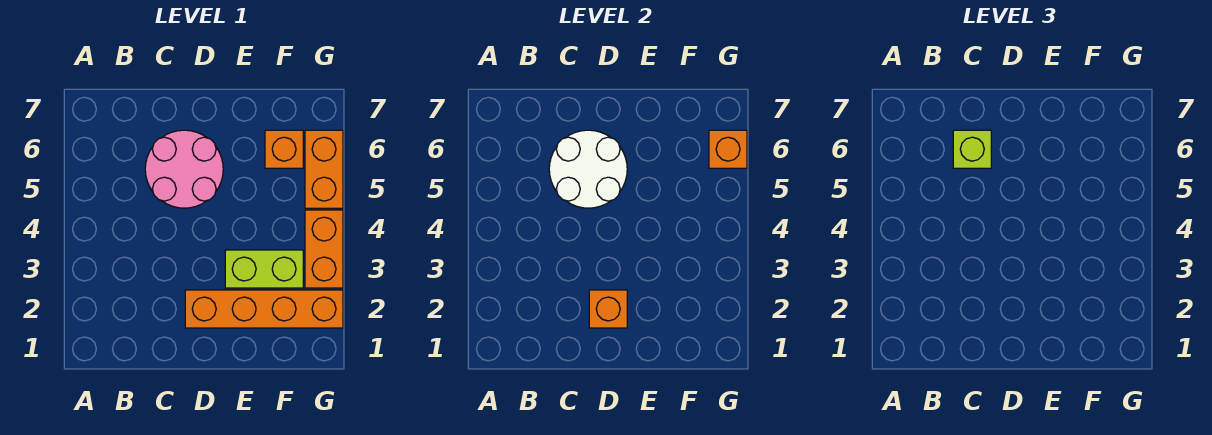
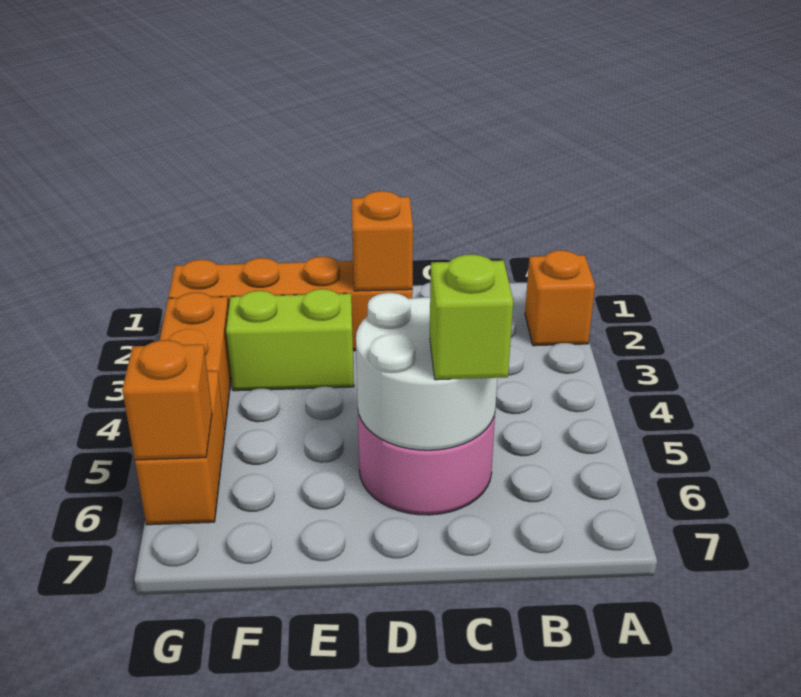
orange 1x1 brick [265,130,303,168] -> orange 1x1 brick moved to [525,250,595,346]

